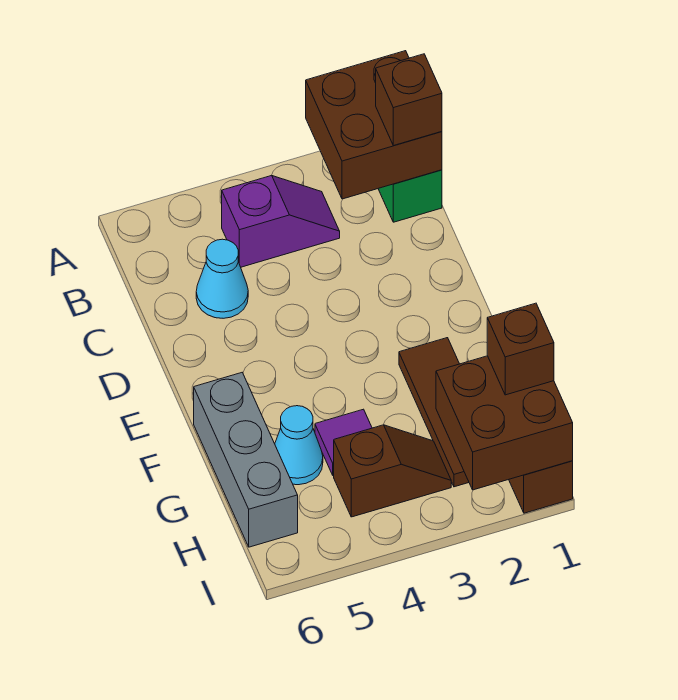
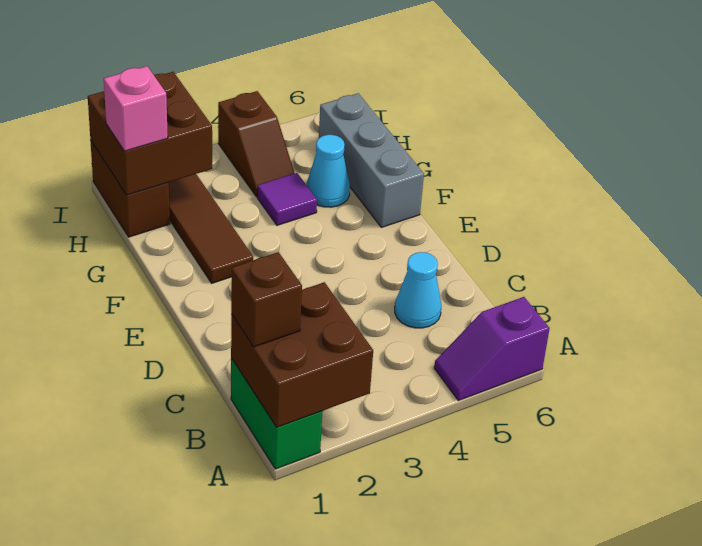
purple 1x2 slope [222,176,340,267] -> purple 1x2 slope moved to [434,297,550,400]
brown 1x1 brick [487,303,554,395] -> pink 1x1 brick [104,66,168,151]
brown 1x2 slope [334,425,451,517] -> brown 1x2 slope turned to [218,91,295,197]

